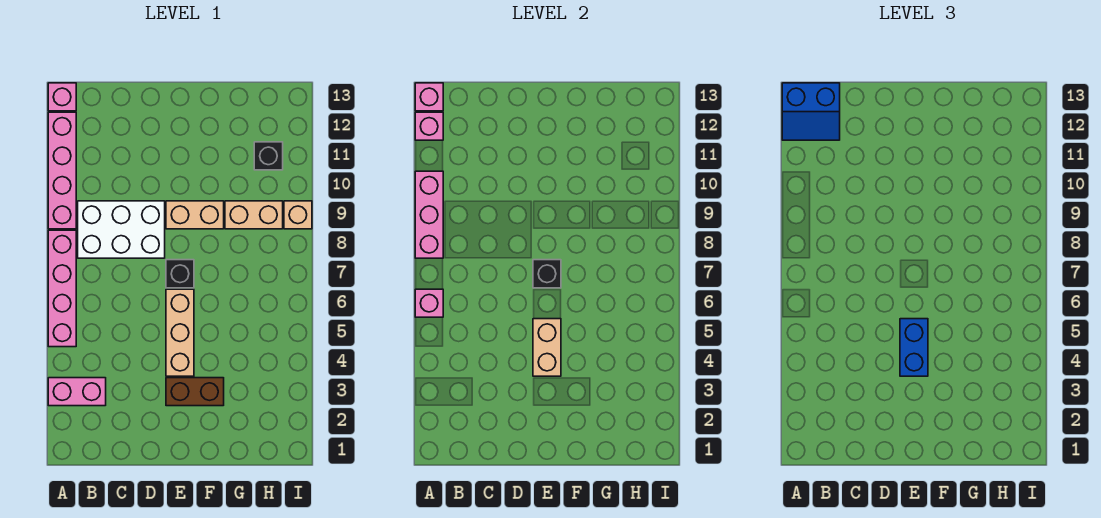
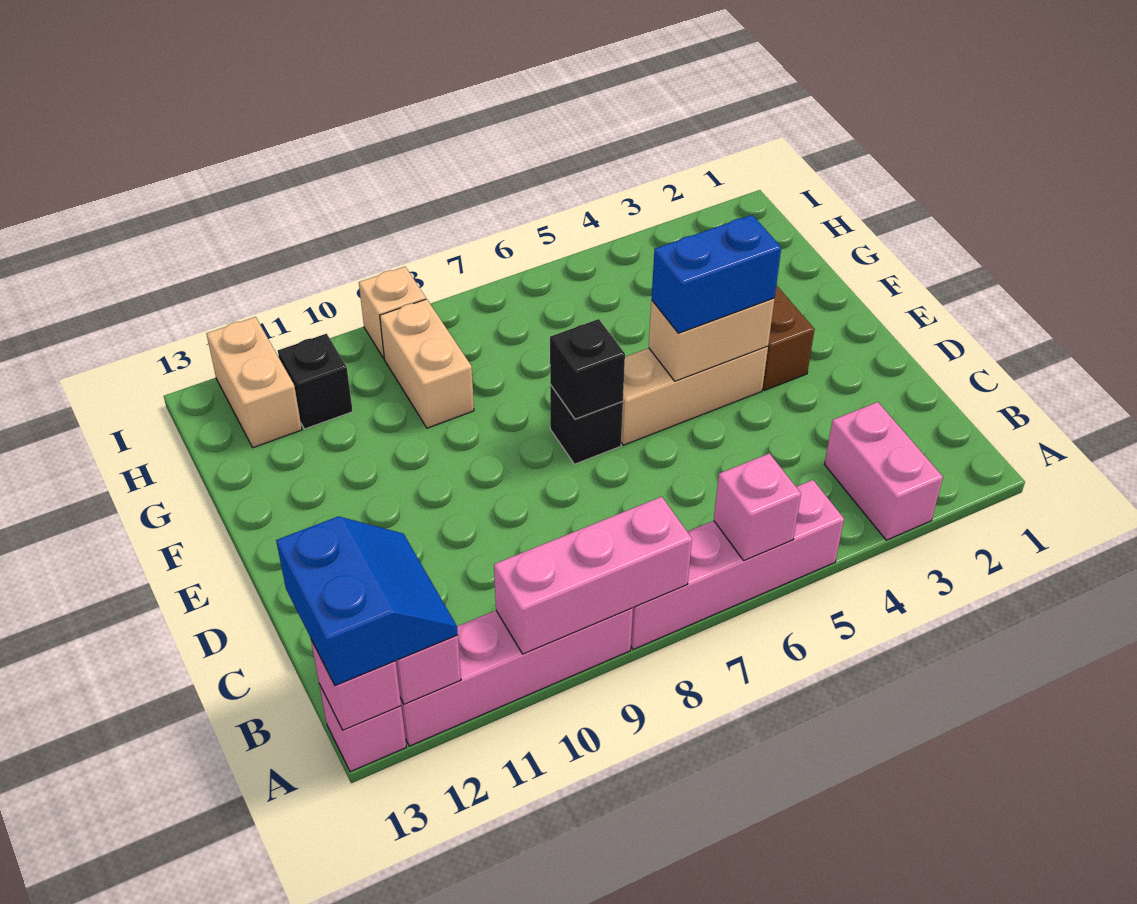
white 2x3 brick [78,201,165,258] -> none
tan 1x2 brick [166,201,224,229] -> tan 1x2 brick moved to [206,317,302,448]

